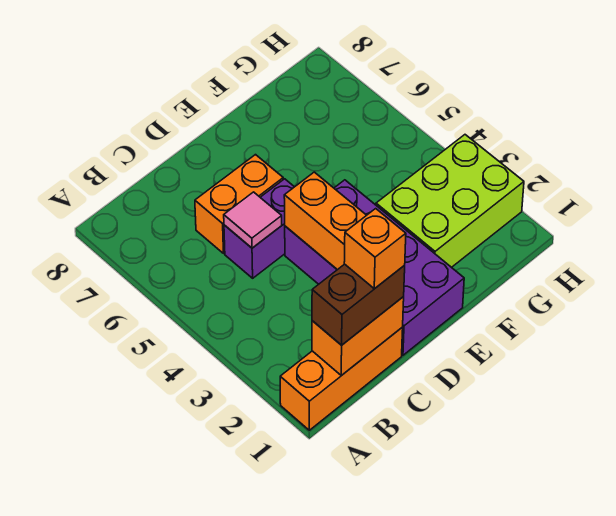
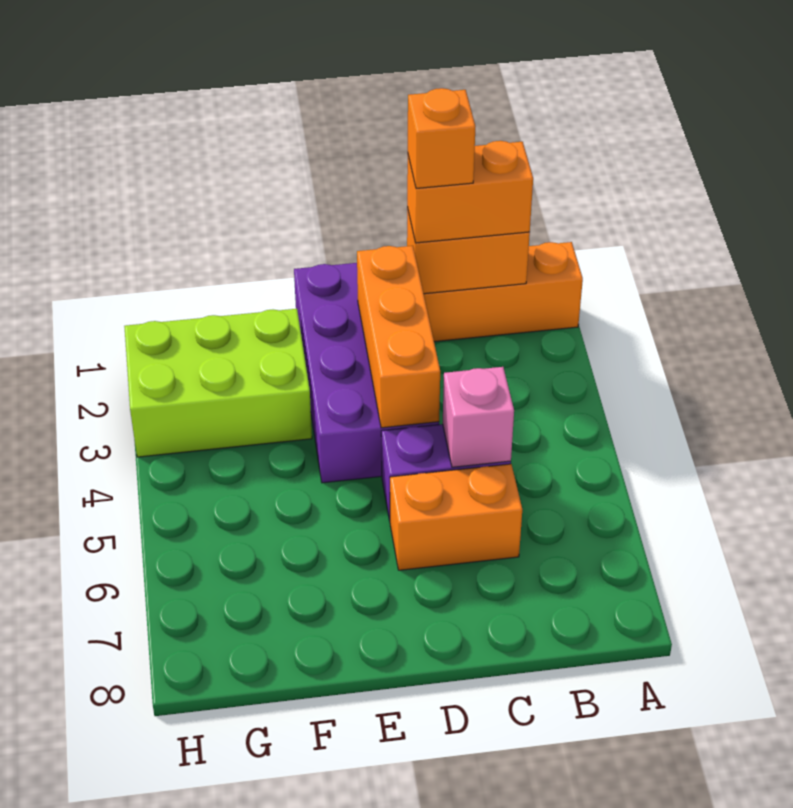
brown 1x2 brick [312,264,405,345] -> orange 1x2 brick [407,141,533,243]
pink 1x1 tile [224,192,282,248] -> pink 1x1 brick [443,367,514,467]

